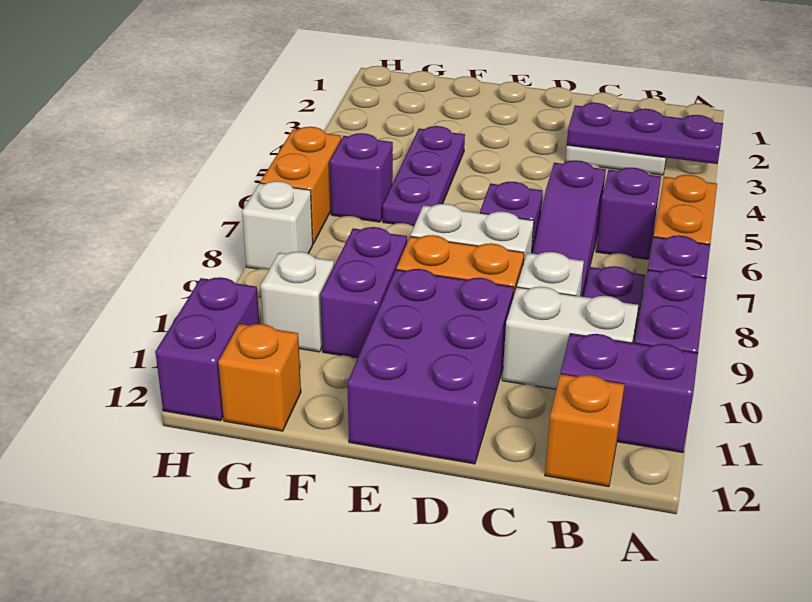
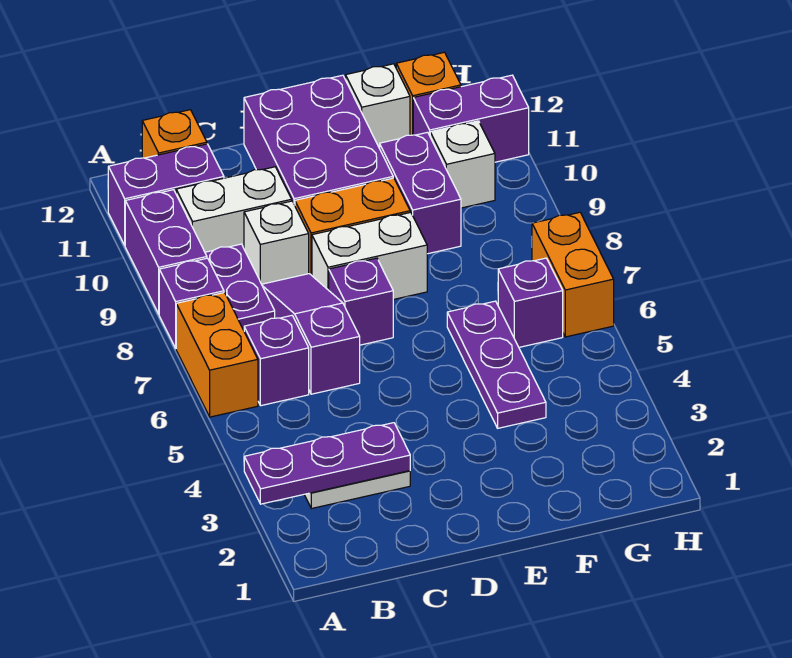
white 1x1 brick [242,181,313,269] -> white 1x1 brick moved to [346,64,410,148]
purple 1x2 brick [155,277,259,421] -> purple 1x2 brick turned to [413,75,529,162]

